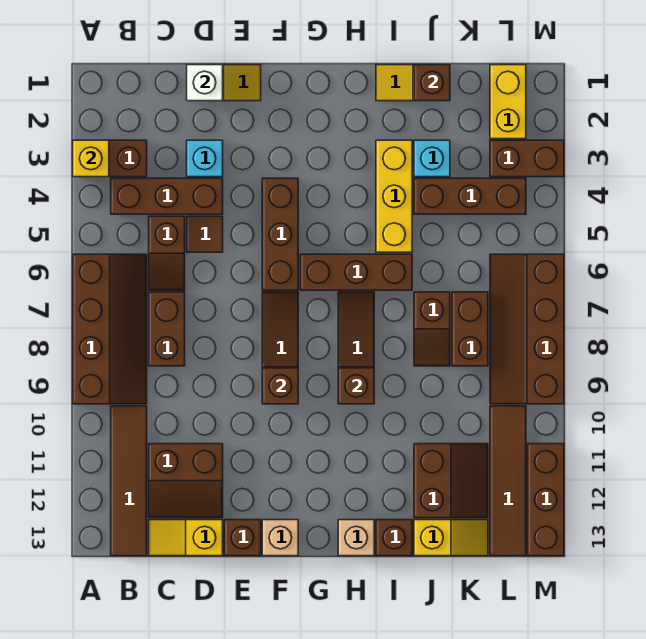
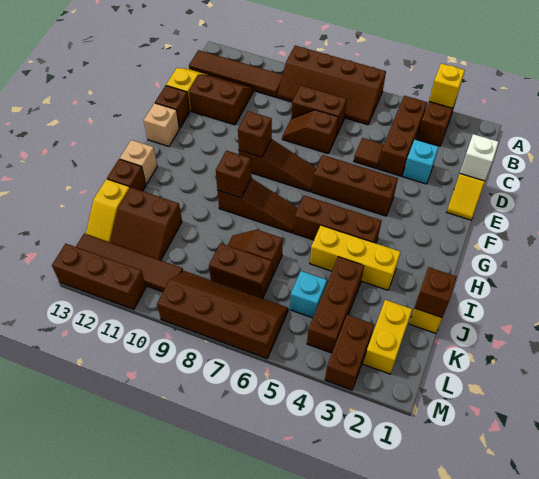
brown 1x2 slope [149,216,185,290] -> brown 1x2 slope moved to [282,110,338,154]
brown 2x2 slope [149,444,223,518] -> brown 2x2 slope turned to [189,75,254,125]
brown 1x3 brick [300,254,412,290] -> brown 1x3 brick turned to [294,196,381,243]
cyan 1x1 brick [414,140,450,177] -> cyan 1x1 brick moved to [290,271,327,318]
yellow 1x2 brick [490,65,526,139] -> yellow 1x2 brick turned to [363,300,412,374]

